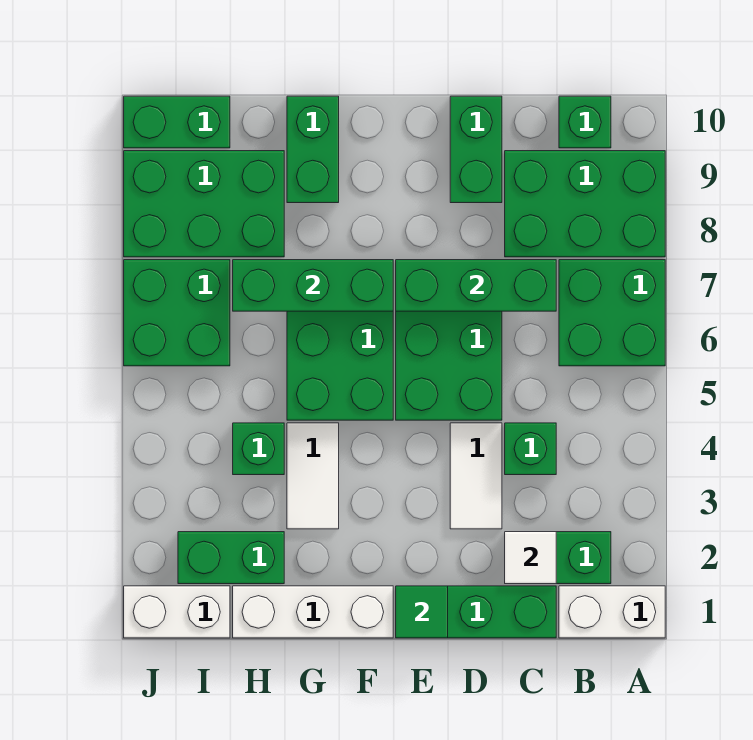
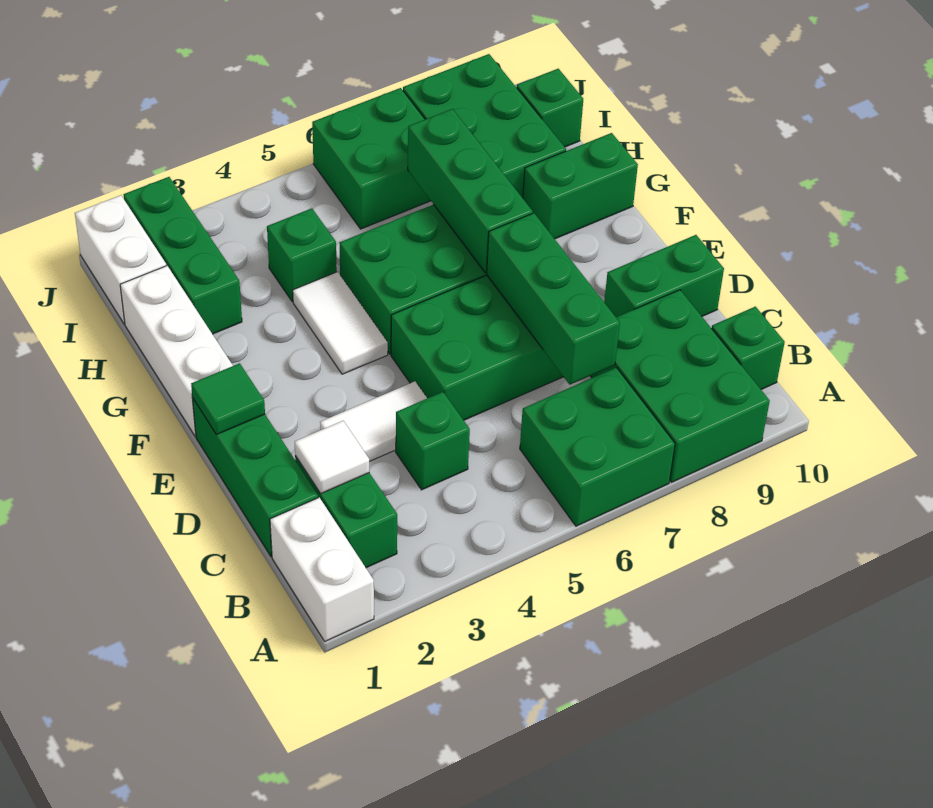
white 1x2 tile [287,423,339,529] -> white 1x2 tile turned to [293,272,388,374]
green 1x2 brick [178,532,284,584] -> green 1x3 brick [124,177,242,334]
green 1x2 brick [124,96,230,148] -> green 1x1 brick [517,69,583,147]

